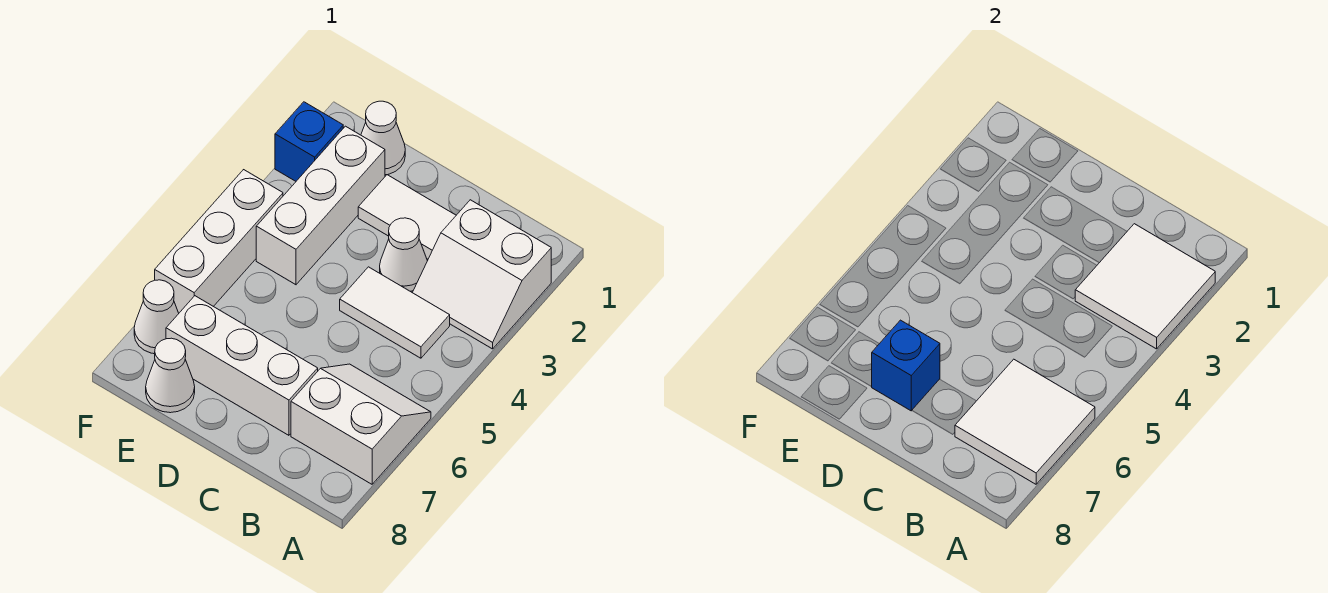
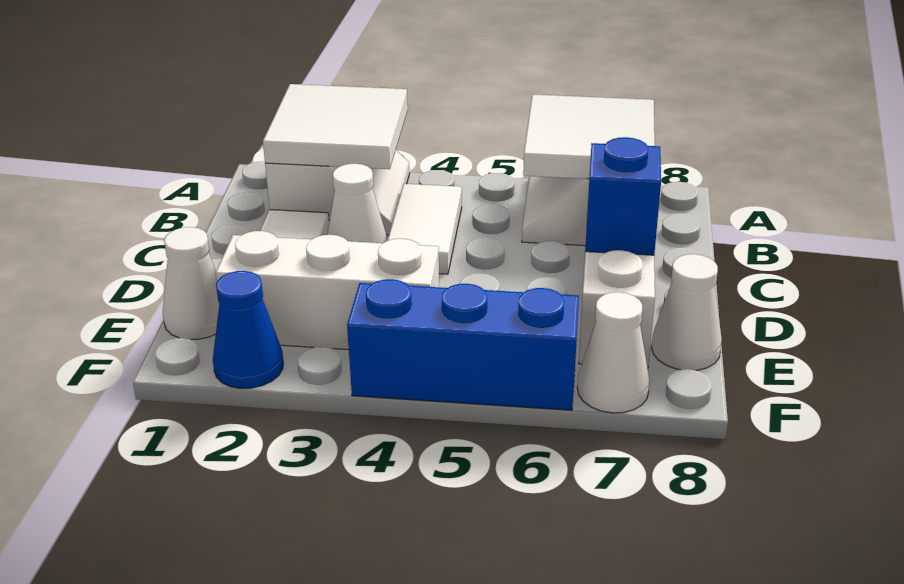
blue 1x1 brick [275,102,343,181] -> blue 1x1 cone [213,271,283,388]
white 1x3 brick [155,170,283,313] -> blue 1x3 brick [347,279,579,410]

